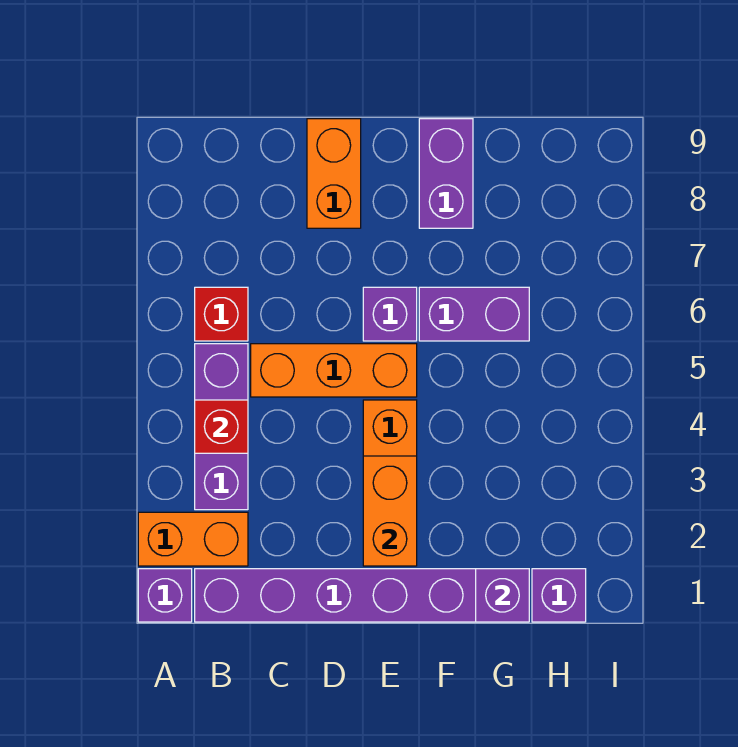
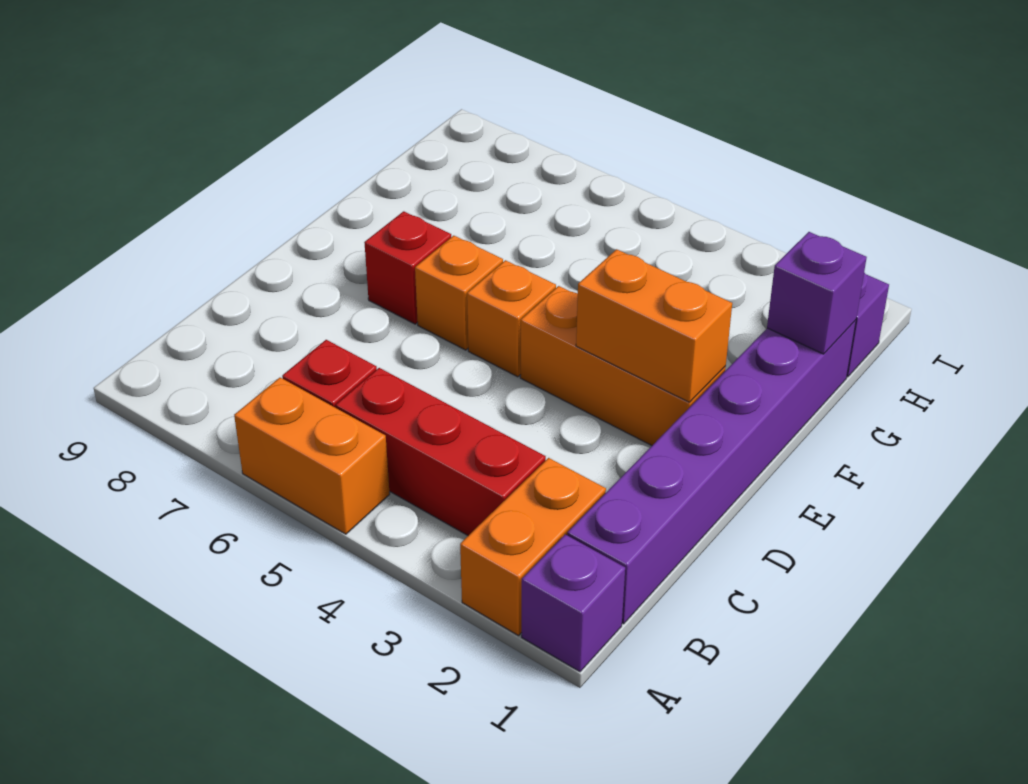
purple 1x3 brick [195,344,248,510] -> red 1x3 brick [336,368,546,536]
red 1x1 brick [195,400,248,453] -> red 1x1 brick moved to [364,211,451,324]
orange 1x3 brick [251,344,417,397] -> orange 1x1 brick [467,260,556,377]
orange 1x2 brick [307,119,361,228] -> orange 1x2 brick moved to [234,378,390,534]
purple 1x1 brick [363,287,417,341] -> orange 1x1 brick [415,236,503,350]
purple 1x2 brick [419,287,529,341] -> none
purple 1x2 brick [419,119,473,228] -> none

